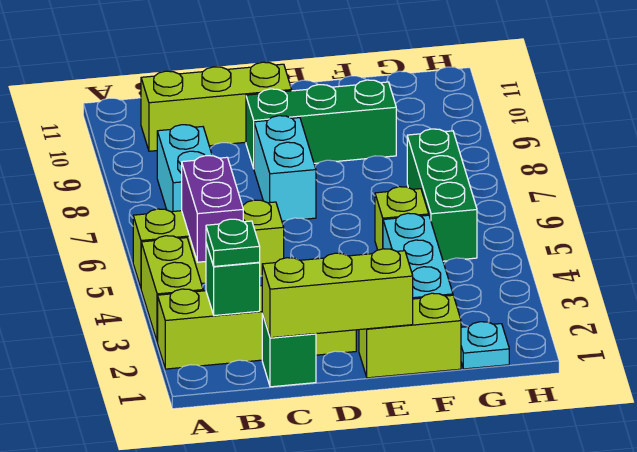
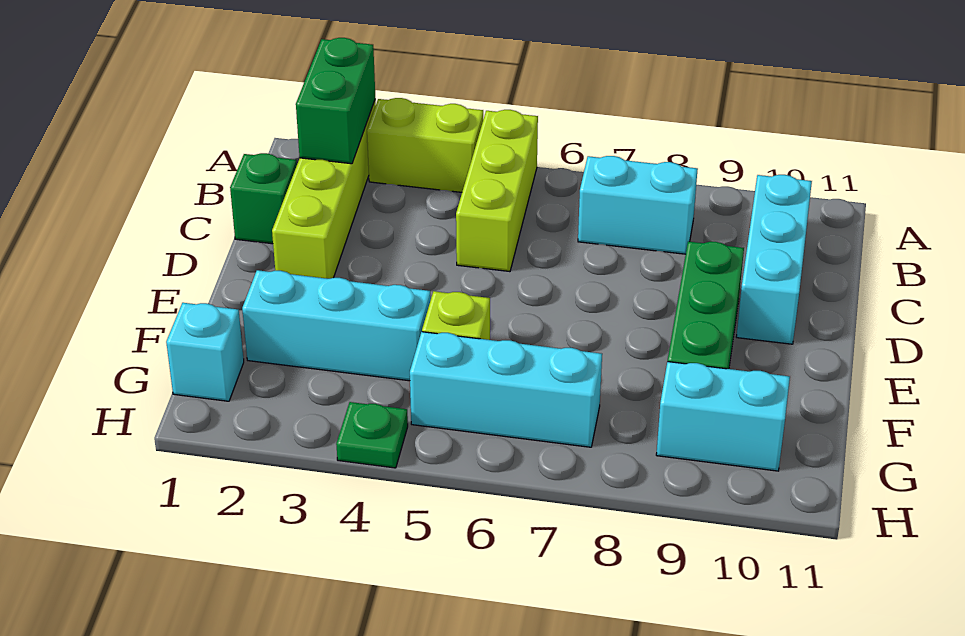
green 1x1 brick [206,243,260,316] -> green 1x2 brick [296,38,375,164]
green 1x1 plate [206,219,260,266] -> green 1x1 plate moved to [336,402,408,468]
purple 1x2 brick [182,156,243,262] -> none
lime 1x3 brick [141,62,292,151] -> cyan 1x3 brick [736,175,812,344]
lime 1x3 brick [262,249,413,338] -> none
cyan 1x2 brick [254,116,316,221] -> cyan 1x2 brick moved to [656,362,790,471]
lime 1x2 brick [359,293,461,378] -> none
cyan 1x1 plate [461,322,509,369] -> cyan 1x1 brick [166,303,244,401]
green 1x3 brick [407,129,477,261] -> cyan 1x3 brick [410,332,602,447]

